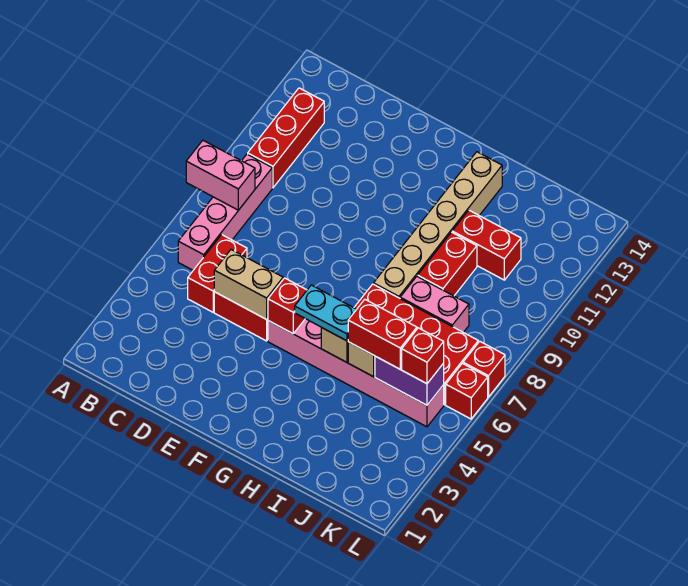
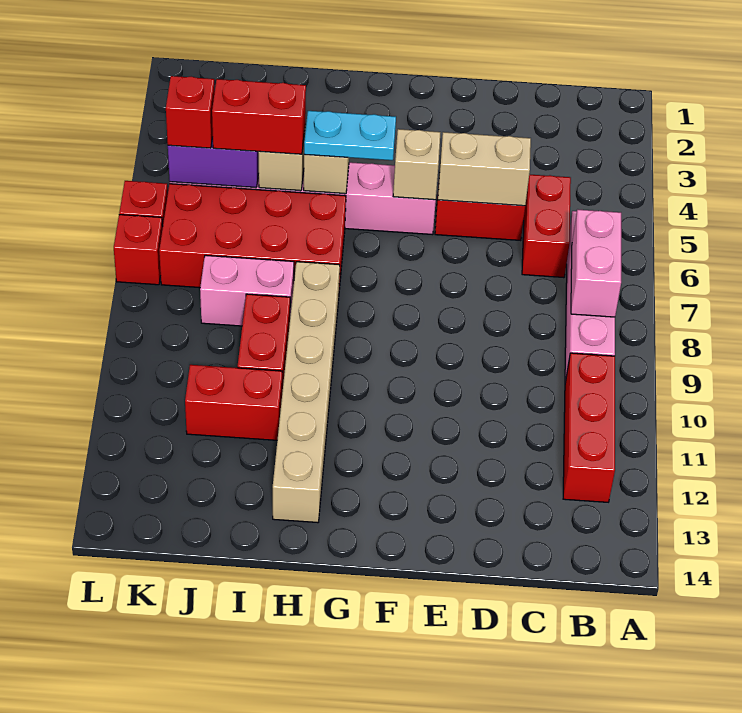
pink 1x2 brick [186,140,255,210] -> pink 1x2 brick turned to [571,210,621,317]
red 1x1 brick [268,278,307,334] -> tan 1x1 brick [393,129,441,200]

